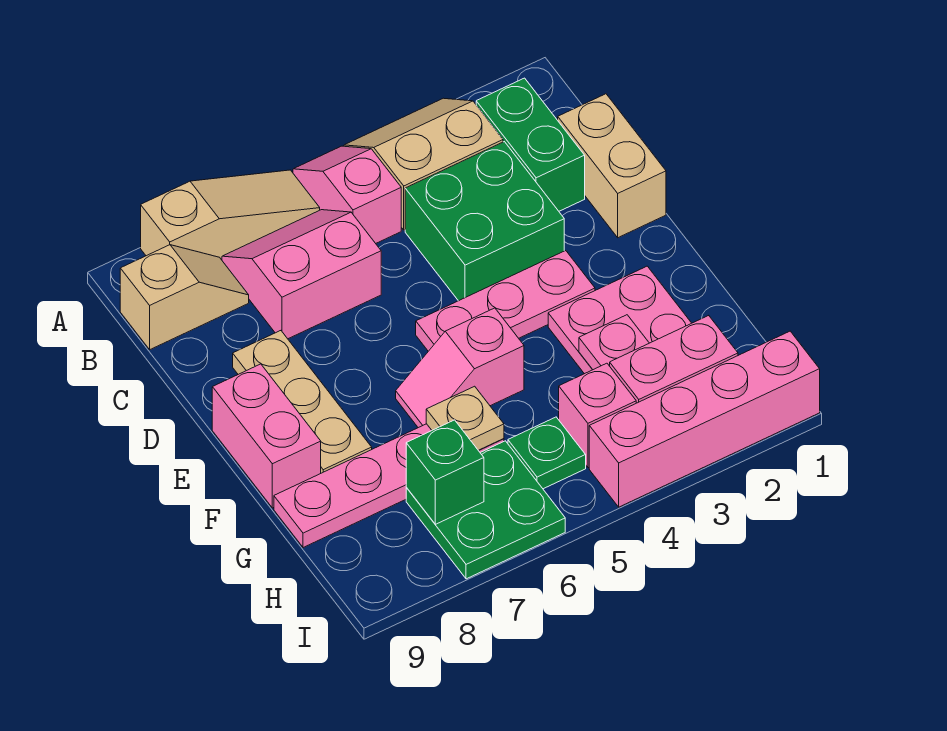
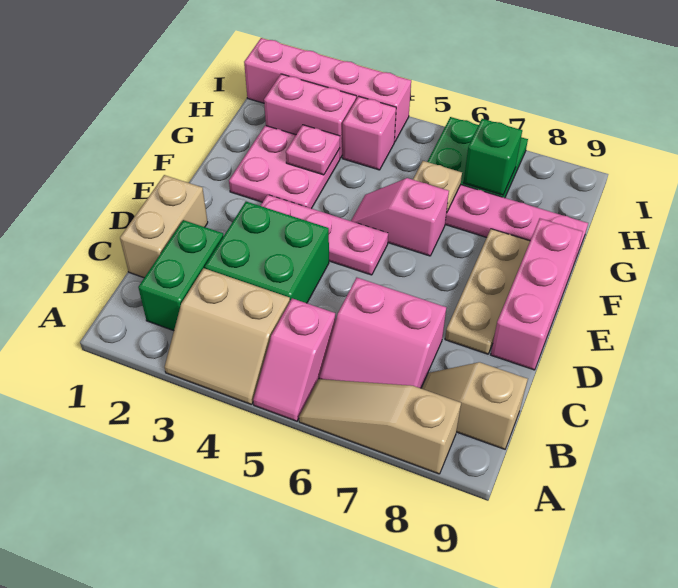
pink 1x2 brick [212,364,321,508] -> pink 1x3 brick [491,219,583,370]
pink 1x2 slope [396,308,524,428] -> pink 1x2 slope turned to [351,178,449,256]
green 1x1 plate [508,417,586,489] -> none

